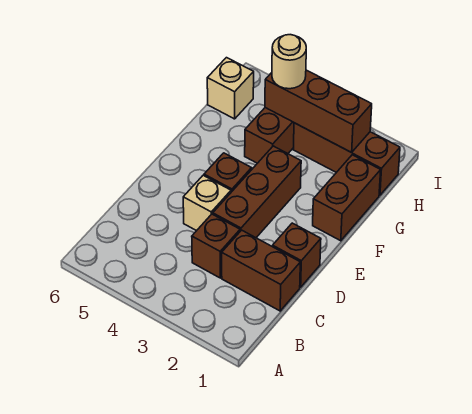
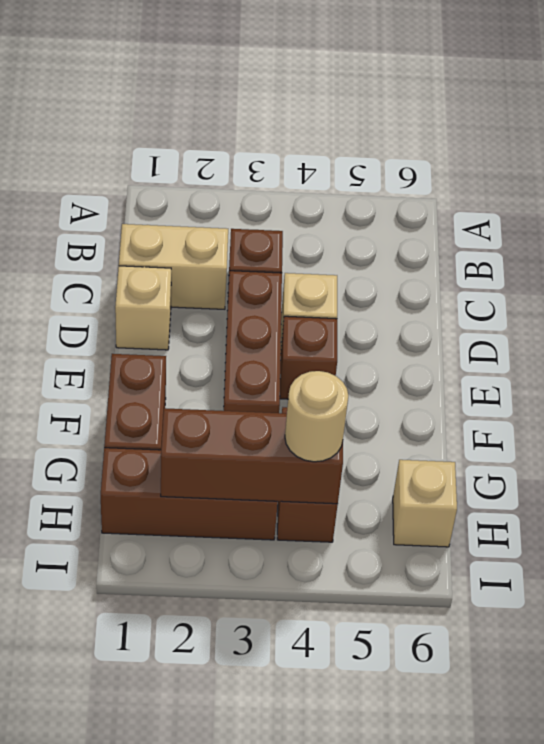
brown 1x2 brick [222,230,300,311] -> tan 1x2 brick [119,224,228,309]
brown 1x1 brick [273,223,321,287] -> tan 1x1 brick [115,266,171,350]

